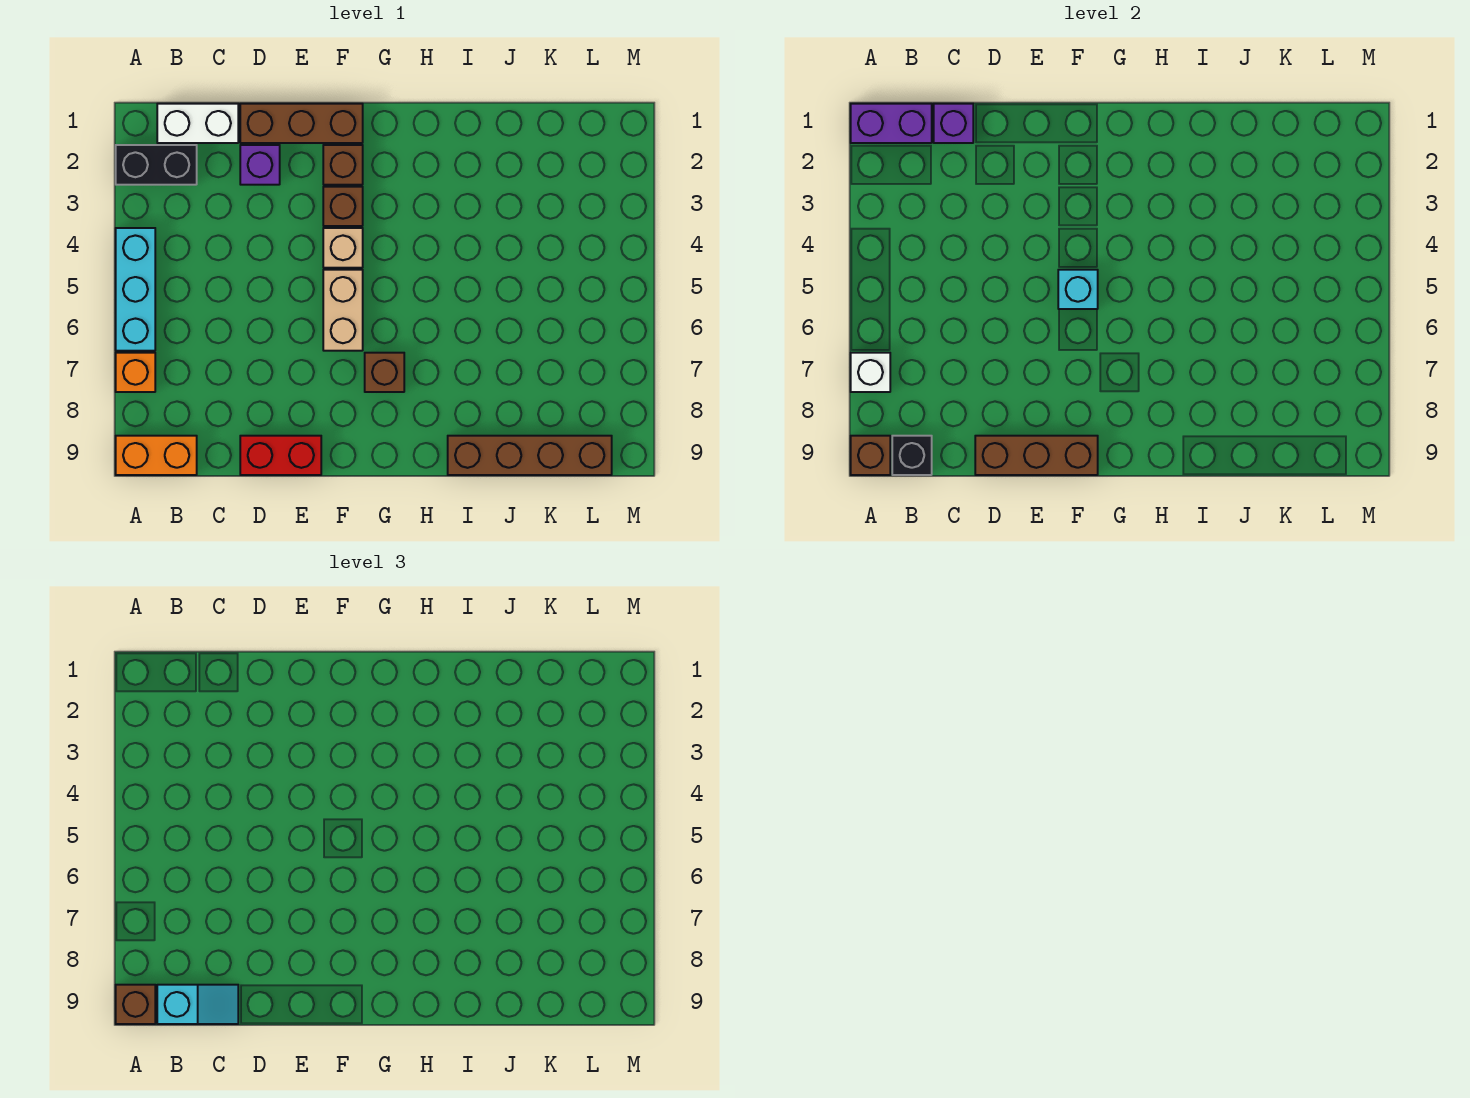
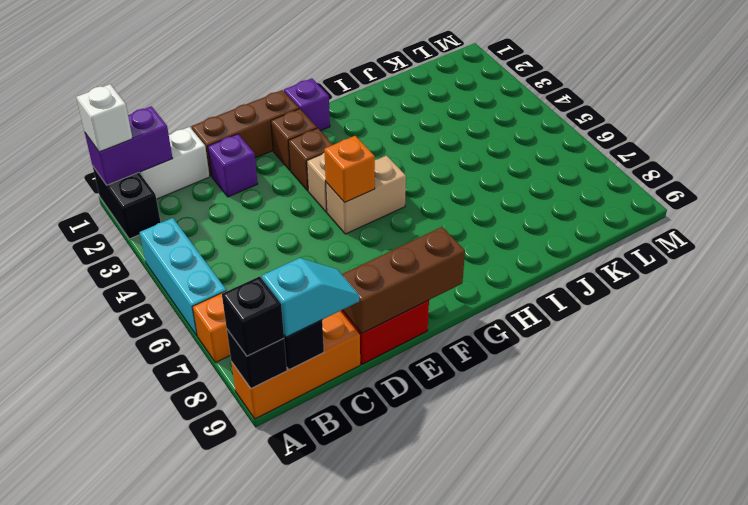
black 1x2 brick [116,145,197,185] -> black 1x2 brick turned to [93,167,161,239]
white 1x1 brick [851,353,890,392] -> white 1x1 brick moved to [76,84,133,152]
orange 1x2 brick [116,436,197,475] -> orange 1x3 brick [231,311,360,419]
brown 1x1 brick [851,436,890,475] -> black 1x1 brick [227,330,287,389]
brown 1x1 brick [116,985,155,1024] -> black 1x1 brick [222,276,284,356]
purple 1x1 brick [934,104,973,143] -> purple 1x1 brick moved to [284,78,330,131]
tan 1x2 brick [323,270,363,351] -> tan 1x2 brick turned to [326,156,406,234]
cyan 1x1 brick [1058,270,1098,309] -> orange 1x1 brick [324,136,375,203]
brown 1x1 brick [365,353,404,392] -> none
brown 1x4 brick [448,436,612,475] -> none

